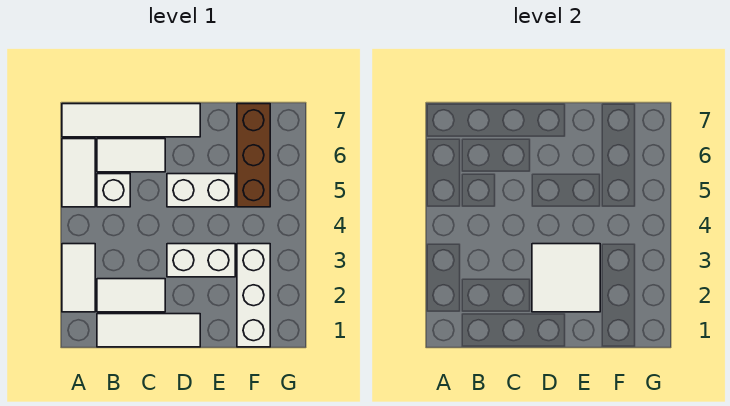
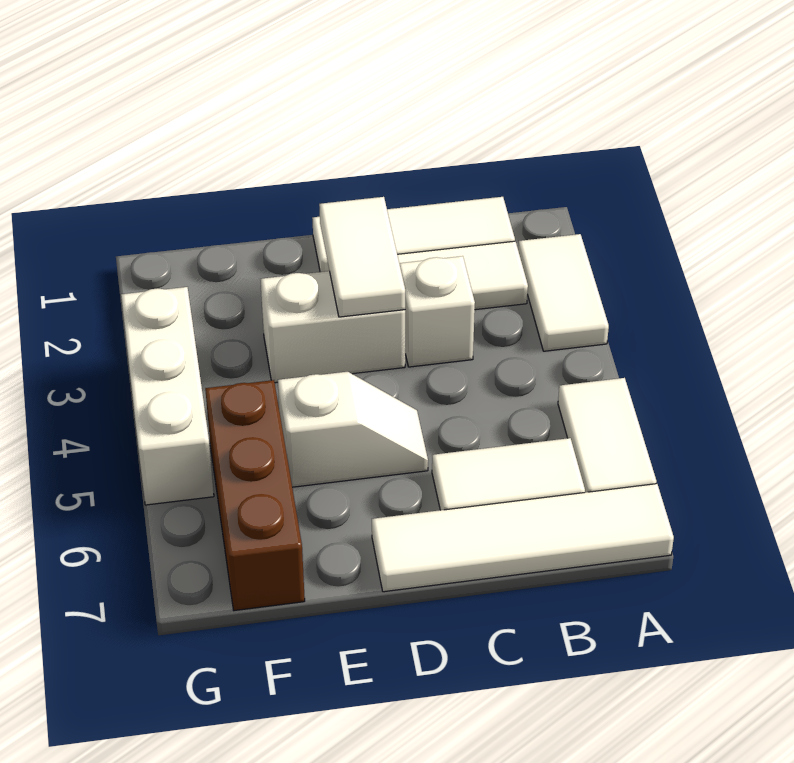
white 1x1 brick [97,174,130,207] -> white 1x1 brick moved to [399,256,475,367]
white 2x2 tile [532,244,600,312] -> white 1x2 tile [319,197,405,317]
white 1x2 brick [167,174,235,207] -> white 1x2 slope [278,372,428,487]
white 1x3 brick [237,244,270,347] -> white 1x3 brick moved to [121,287,214,505]

